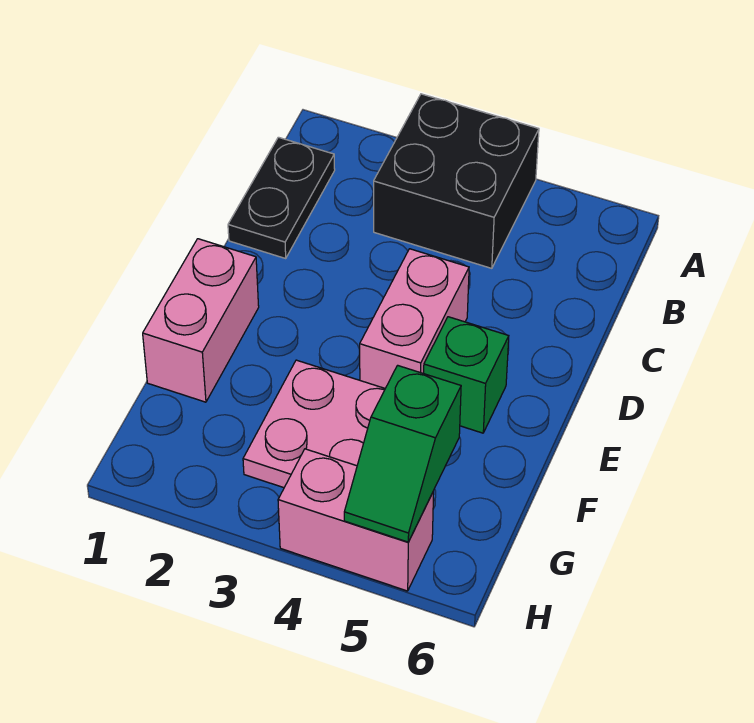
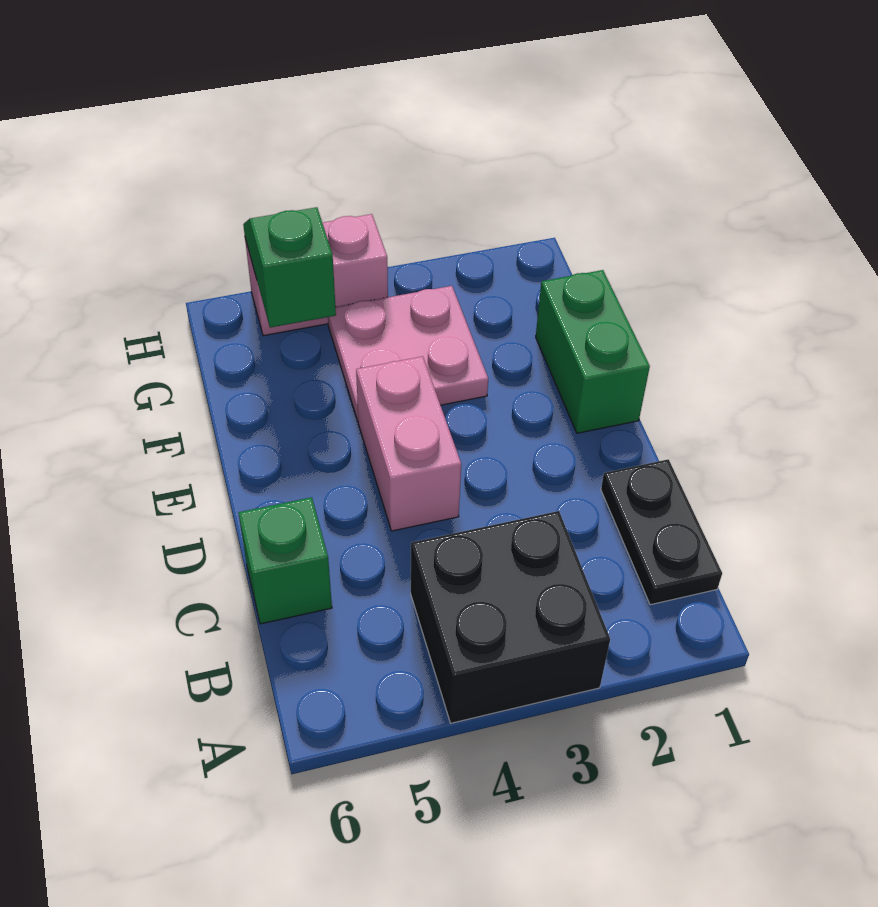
pink 1x2 brick [143,239,259,402] -> green 1x2 brick [536,270,650,433]
green 1x1 brick [424,317,509,433] -> green 1x1 brick moved to [239,497,332,624]

